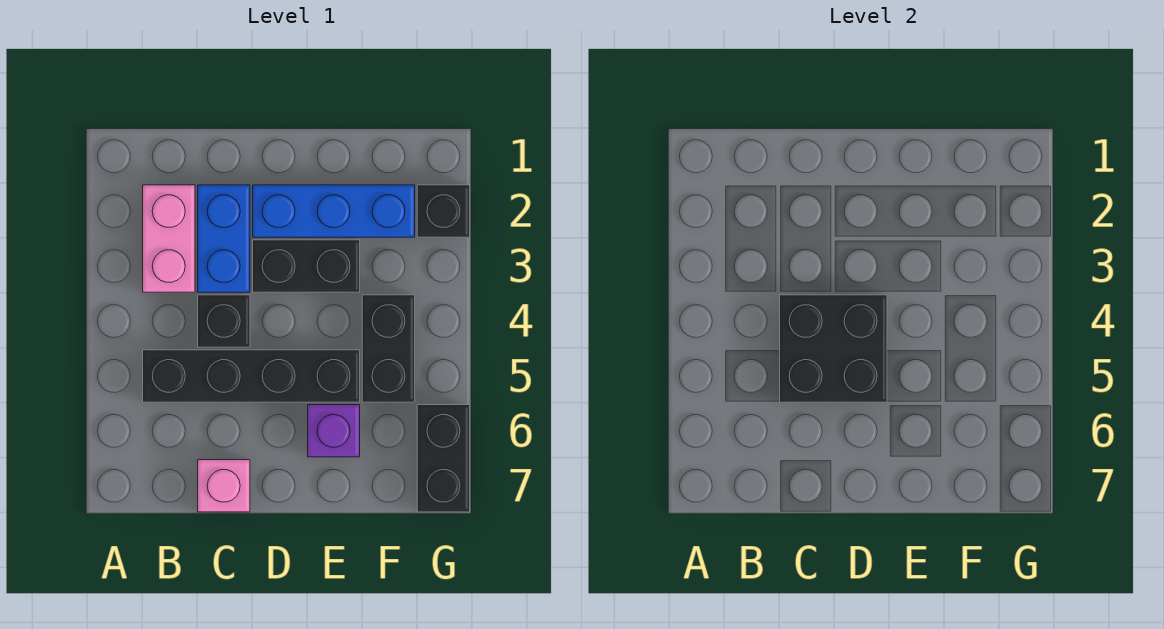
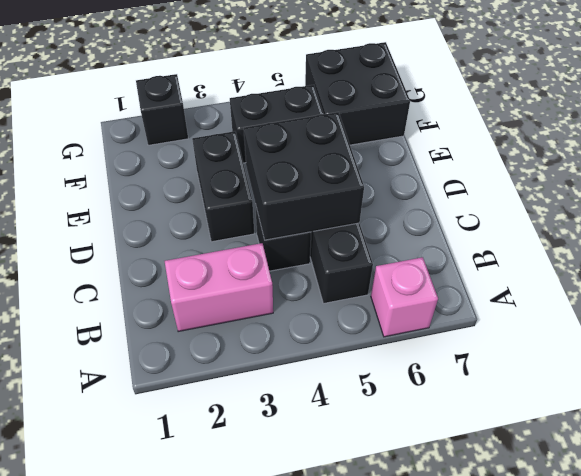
blue 1x2 brick [198,185,250,292] -> none
pink 1x1 brick [198,460,250,512] -> pink 1x1 brick moved to [371,257,438,337]
blue 1x3 brick [253,185,415,237] -> none
purple 1x1 brick [308,405,360,457] -> none
black 1x2 brick [417,405,470,512] -> black 2x2 brick [305,42,410,145]

